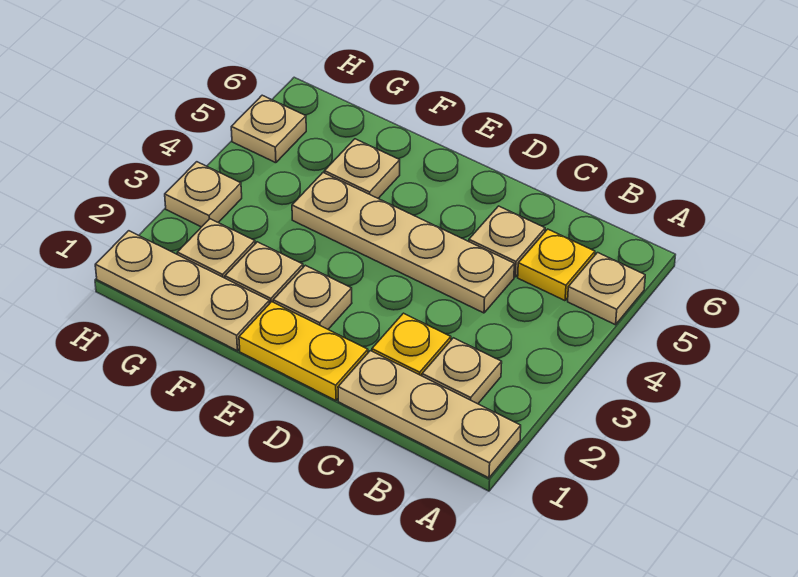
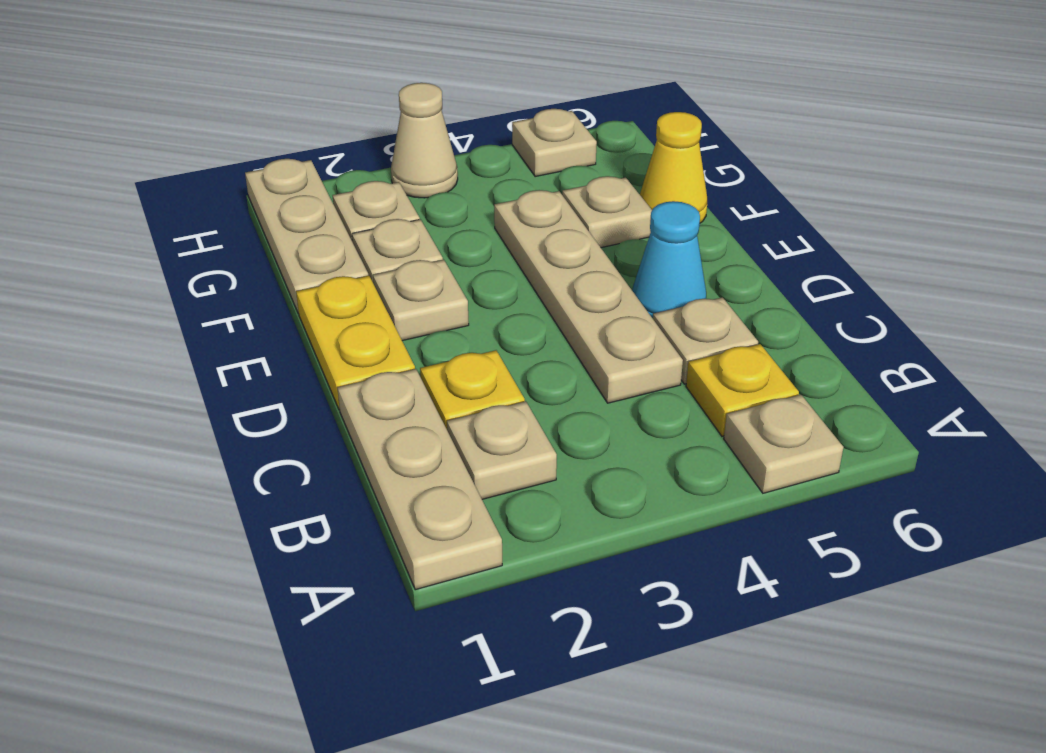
none -> cyan 1x1 cone [632,201,706,318]
none -> yellow 1x1 cone [640,112,707,223]
tan 1x1 plate [165,162,242,227] -> tan 1x1 cone [391,83,458,198]

